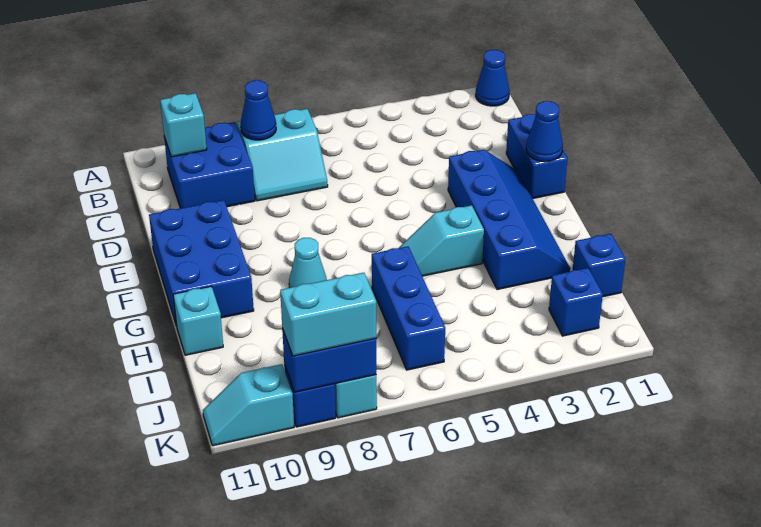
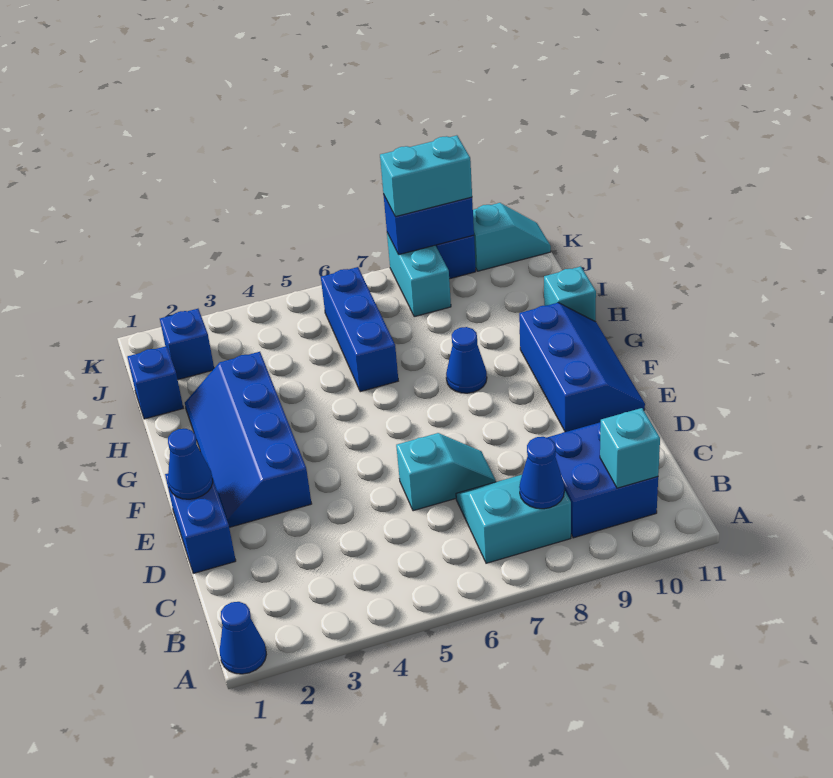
blue 2x3 brick [149,200,254,326] -> blue 2x3 slope [519,303,645,432]
cyan 1x2 slope [399,205,484,276] -> cyan 1x2 slope moved to [396,433,496,511]
cyan 1x1 cone [289,238,327,288] -> blue 1x1 cone [446,327,487,393]

